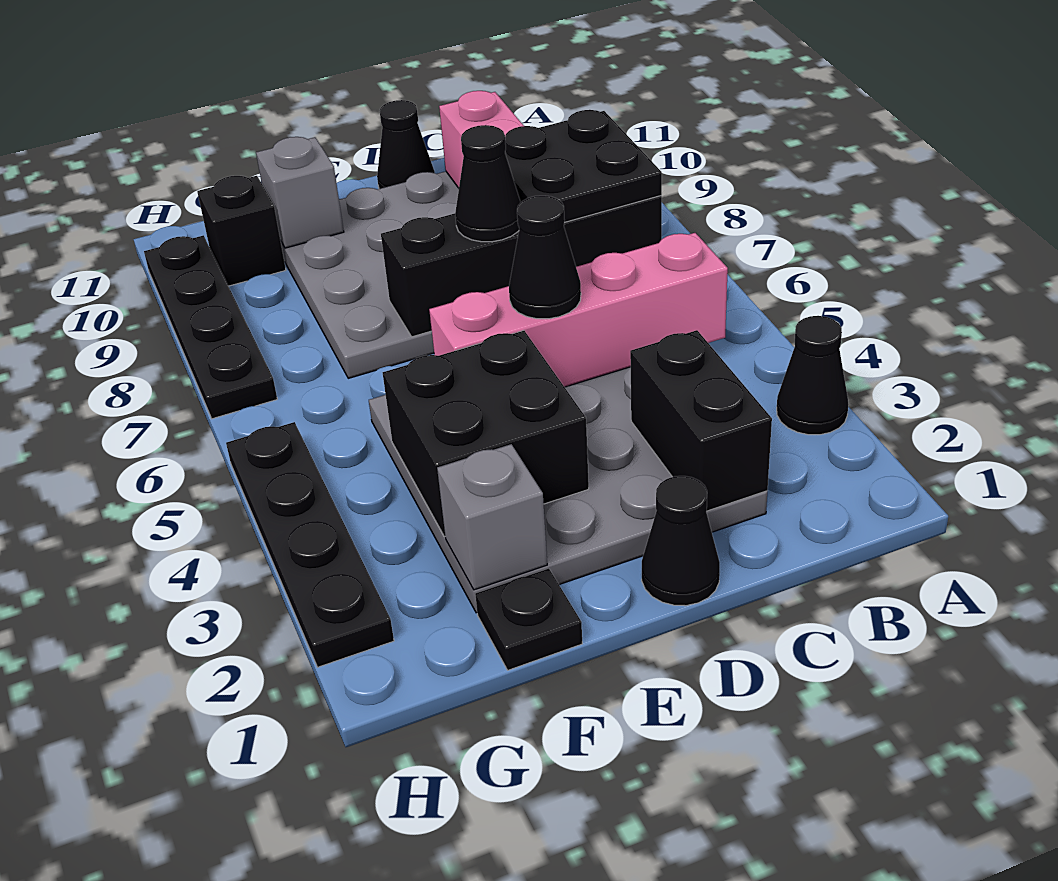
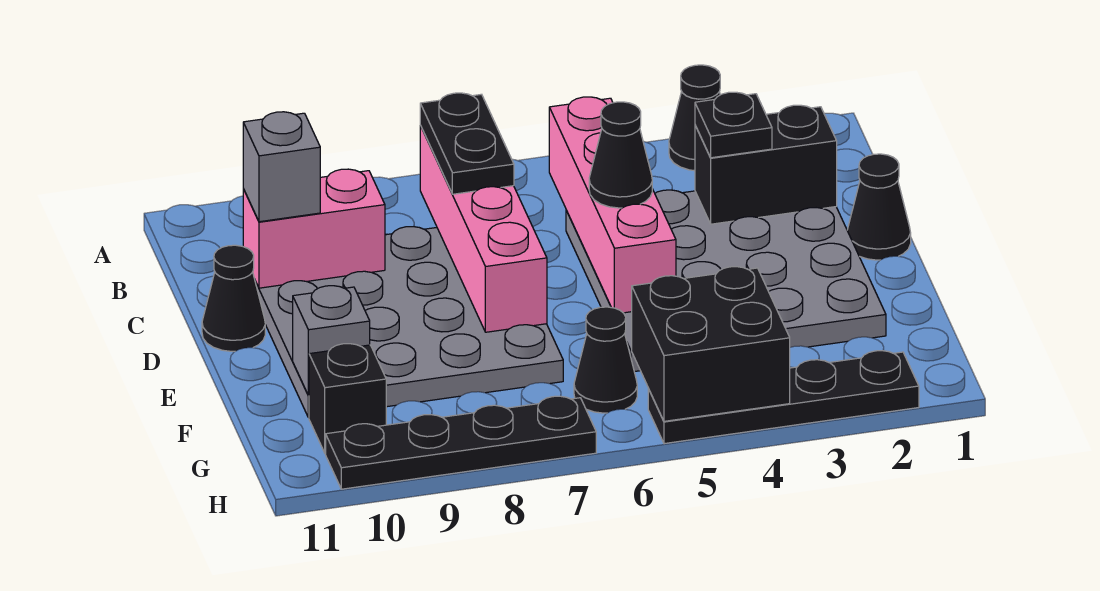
black 1x4 brick [381,196,662,337] -> pink 1x4 brick [420,126,547,332]
black 2x2 plate [505,110,662,222] -> black 1x2 plate [420,93,514,194]
black 1x1 cone [455,125,521,242] -> black 1x1 cone moved to [574,307,637,413]
black 2x2 brick [383,331,589,537] -> black 2x2 brick moved to [632,267,790,421]
black 1x1 plate [475,569,582,670] -> black 1x1 plate moved to [695,92,772,158]
grey 1x1 brick [437,444,547,590] -> grey 1x1 brick moved to [243,112,320,222]

